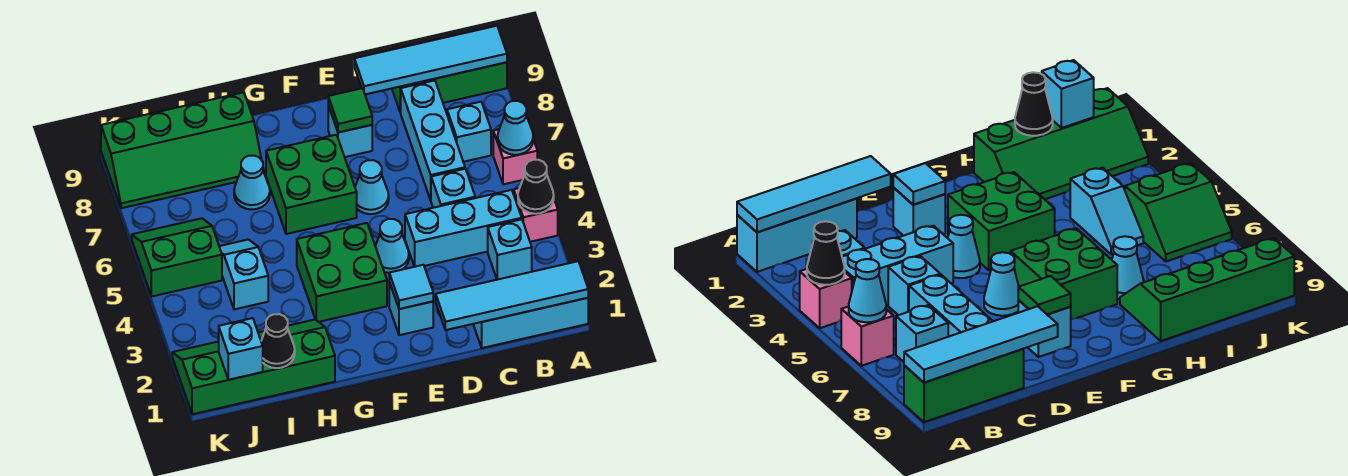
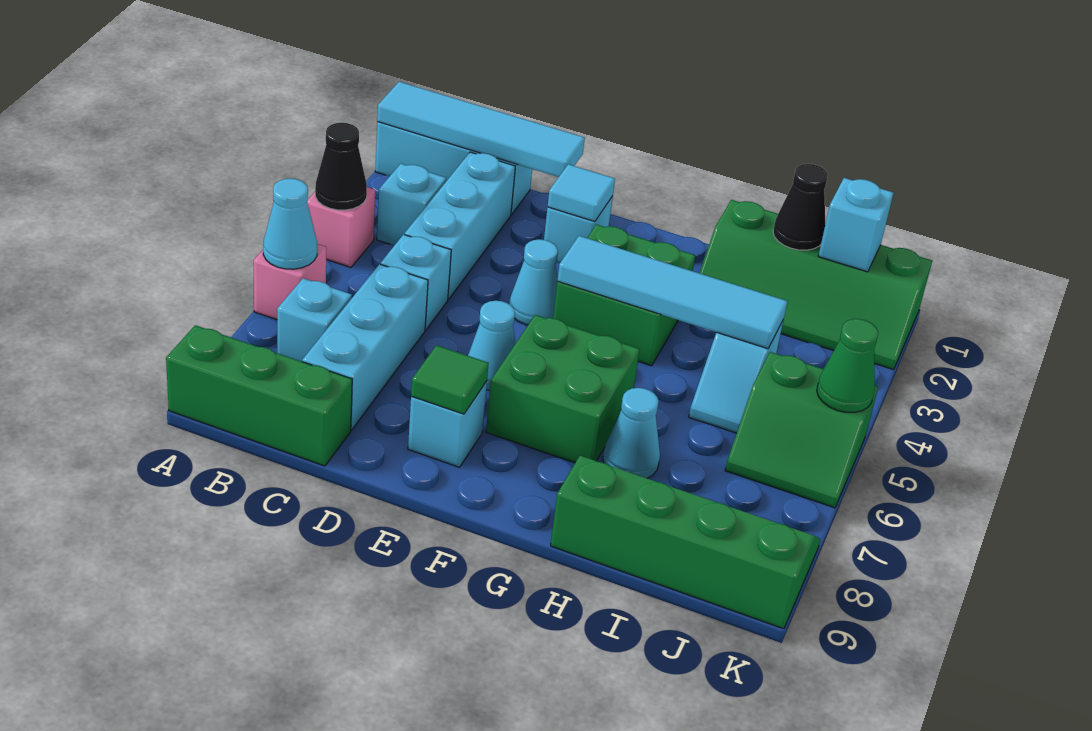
cyan 1x4 tile [354,26,507,94] -> cyan 1x4 tile moved to [557,236,787,349]
cyan 1x3 brick [405,190,522,267] -> cyan 1x3 brick turned to [405,152,515,299]
none -> green 1x1 cone [817,319,878,412]

